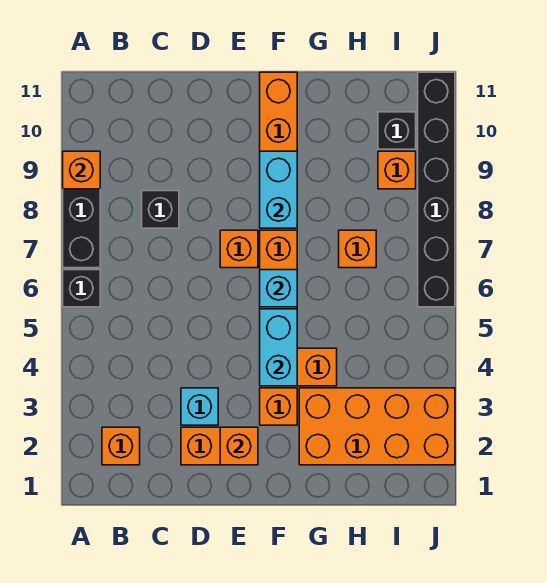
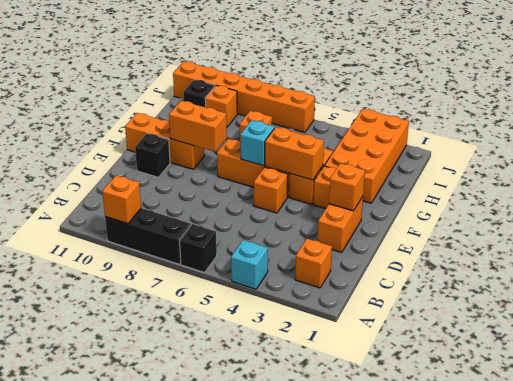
black 1x1 brick [142,191,179,228] -> black 1x1 brick moved to [135,133,170,177]
cyan 1x1 brick [181,388,218,425] -> cyan 1x1 brick moved to [231,240,268,289]
orange 1x1 brick [220,230,258,268] -> orange 1x1 brick moved to [254,167,288,213]
cyan 1x2 brick [260,309,297,386] -> orange 1x2 brick [265,127,324,180]
cyan 1x2 brick [260,151,297,228] -> orange 1x2 brick [169,101,227,152]
black 1x6 brick [418,72,455,307] -> orange 1x6 brick [173,61,315,132]

